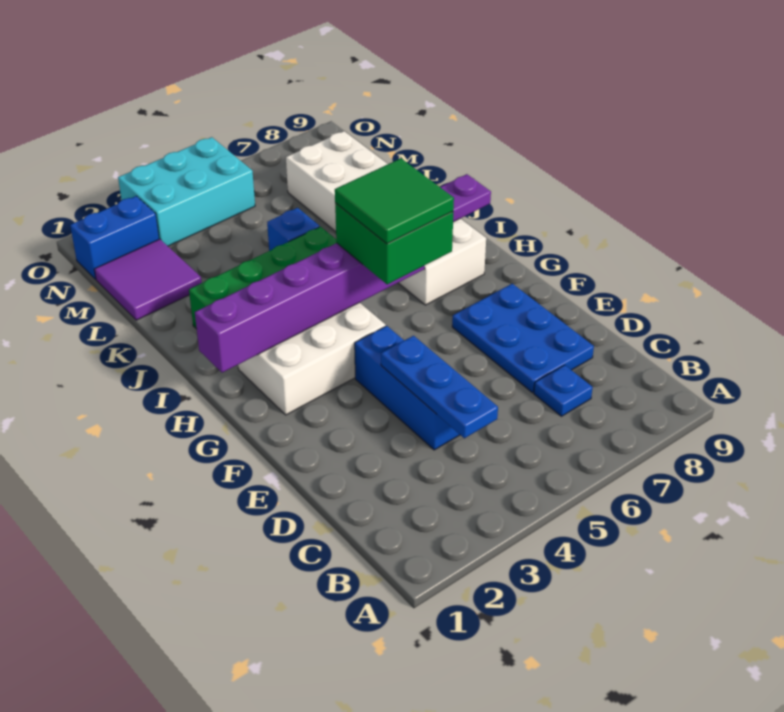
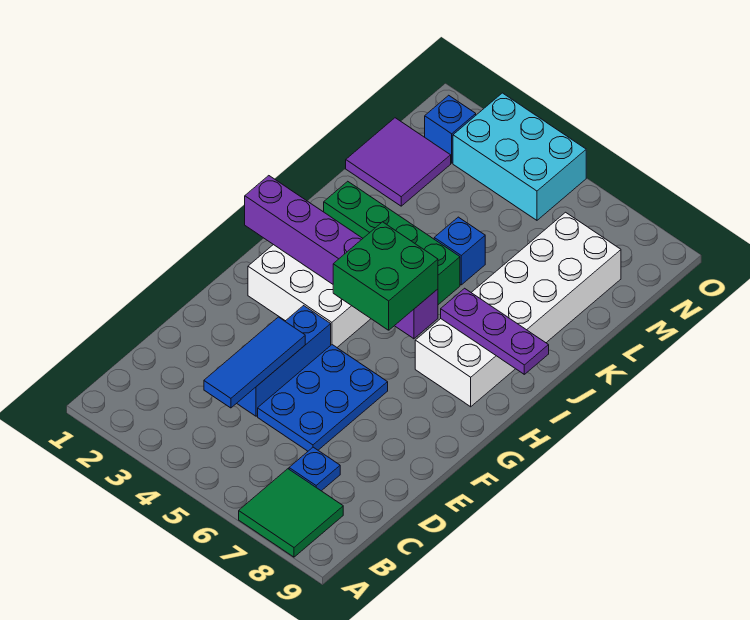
blue 1x3 plate [381,336,498,438] -> blue 1x3 tile [204,317,305,408]
blue 2x3 plate [452,284,594,393] -> blue 2x3 plate moved to [258,345,388,451]
green 2x2 tile [335,158,454,244] -> green 2x2 tile moved to [239,469,343,557]
blue 1x2 brick [70,196,159,279] -> blue 1x1 brick [425,95,476,163]

